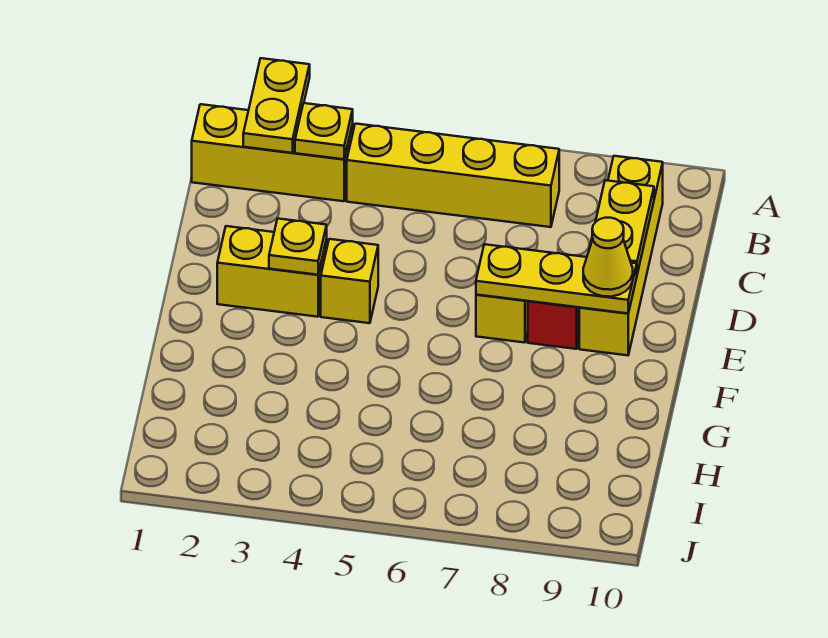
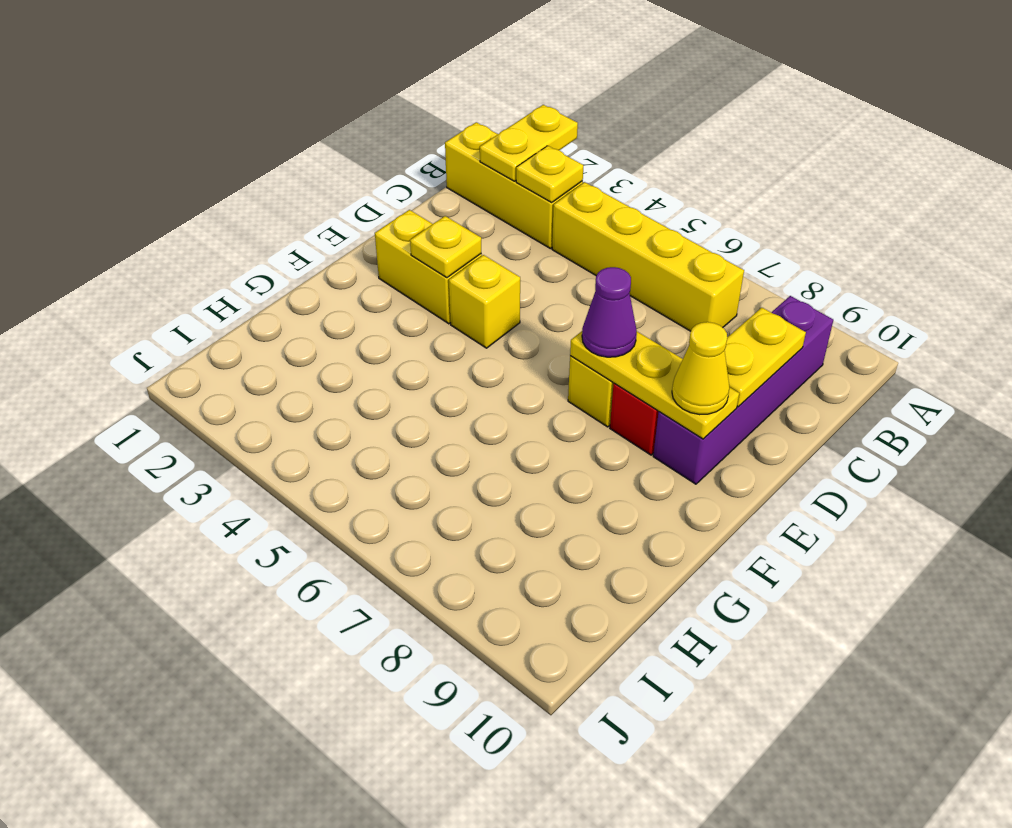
yellow 1x4 brick [579,156,663,355] -> purple 1x4 brick [653,296,833,484]
none -> purple 1x1 cone [582,267,637,357]

